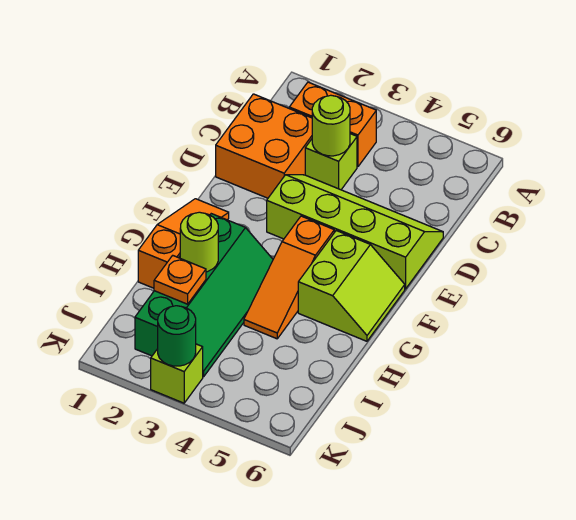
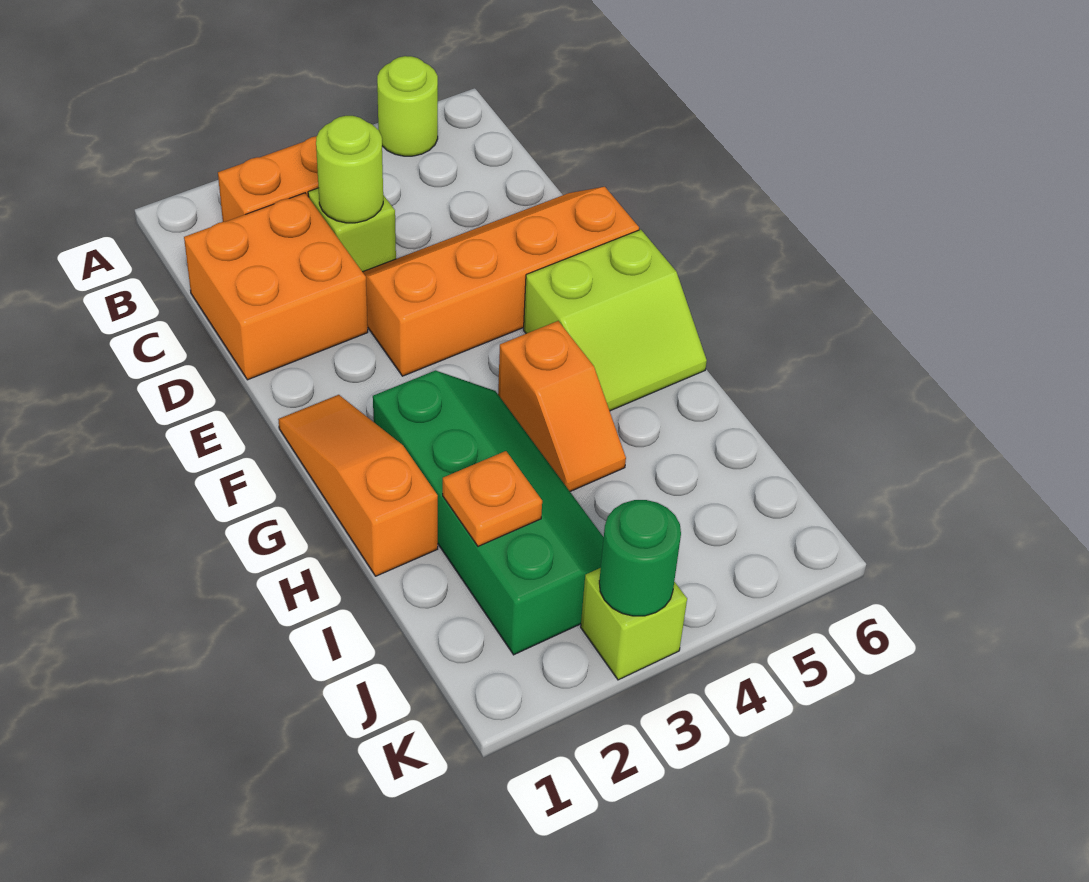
lime 2x4 slope [267,175,443,289] -> orange 2x4 slope [363,187,639,376]
orange 1x3 slope [244,216,334,339] -> orange 1x2 slope [498,321,626,491]
lime 2x2 slope [298,231,405,341] -> lime 2x2 slope turned to [524,230,707,411]
lime 1x1 round brick [180,212,218,272] -> lime 1x1 round brick moved to [377,56,438,156]

